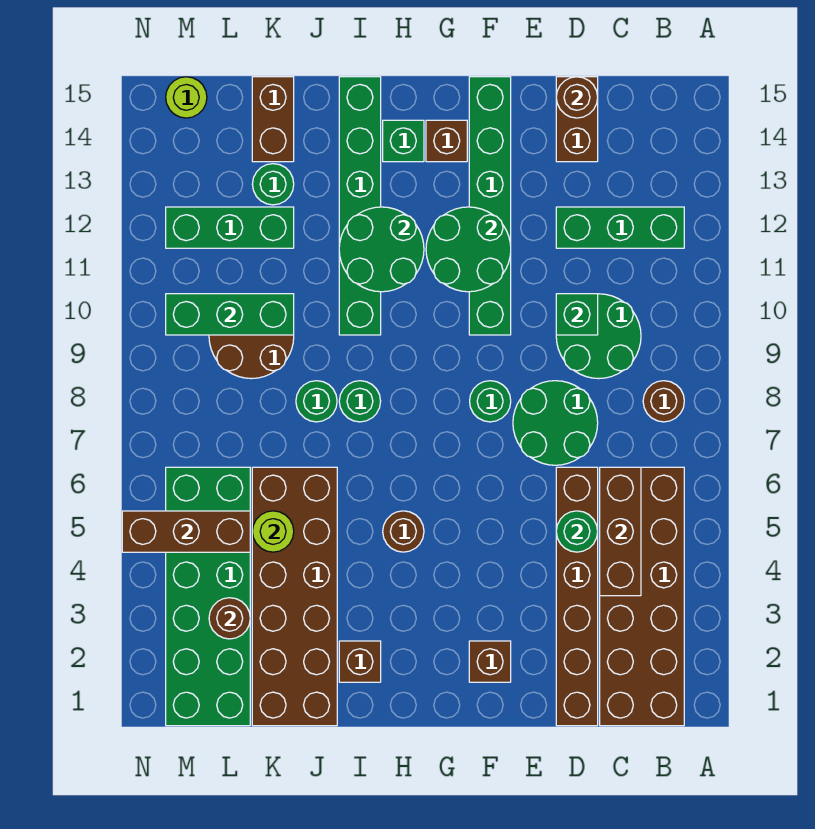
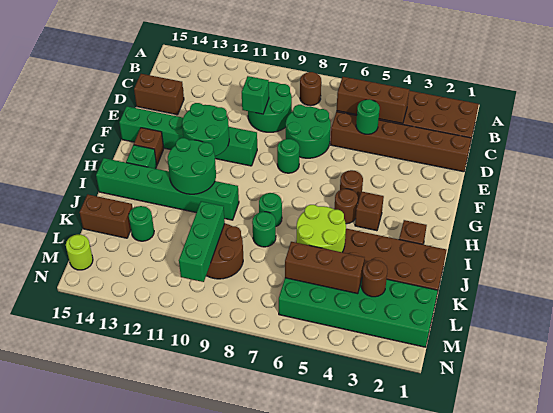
green 1x3 brick [556,207,684,248] -> none
brown 1x1 round brick [556,77,598,118] -> brown 1x1 round brick moved to [340,170,363,203]
brown 1x1 brick [469,641,511,682] -> brown 1x1 brick moved to [355,192,384,231]
lime 1x1 round brick [252,511,294,552] -> lime 2x2 round brick [297,205,346,252]
green 1x3 brick [166,207,294,248] -> none
brown 1x3 brick [122,511,250,552] -> brown 1x3 brick turned to [285,242,364,294]

